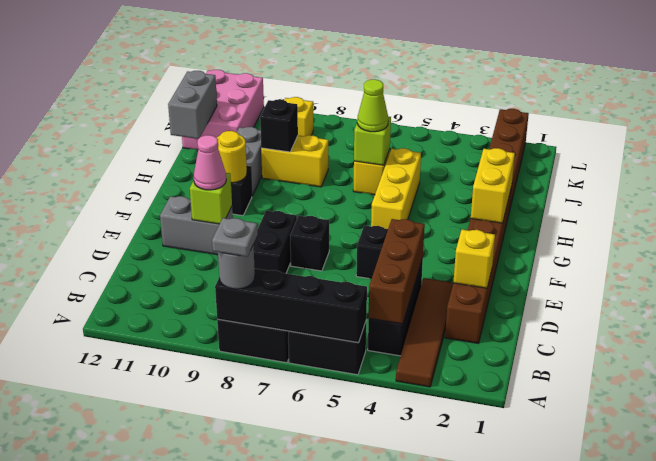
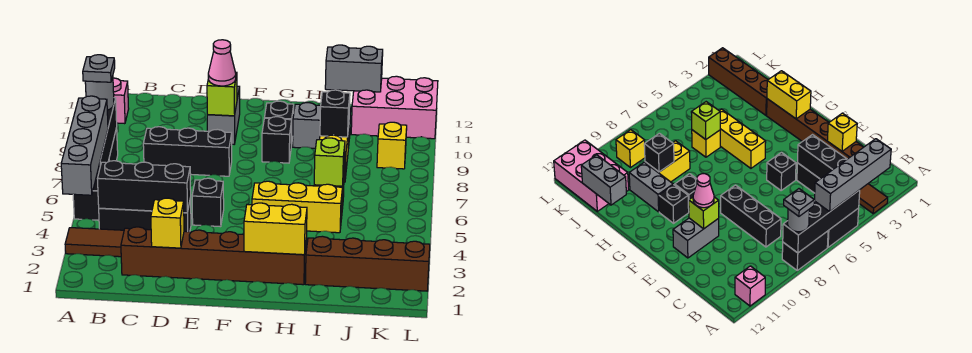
none -> grey 1x4 brick [61,96,108,195]
none -> pink 1x1 brick [113,78,129,124]
brown 1x3 brick [369,219,425,324] -> black 1x3 brick [97,161,191,213]
black 1x2 brick [254,211,297,273] -> black 1x3 brick [143,127,232,176]
black 1x1 brick [290,216,329,271] -> black 1x1 brick moved to [262,117,292,163]
yellow 1x1 round brick [217,131,247,183] -> none
lime 1x1 cone [357,79,388,132] -> none

